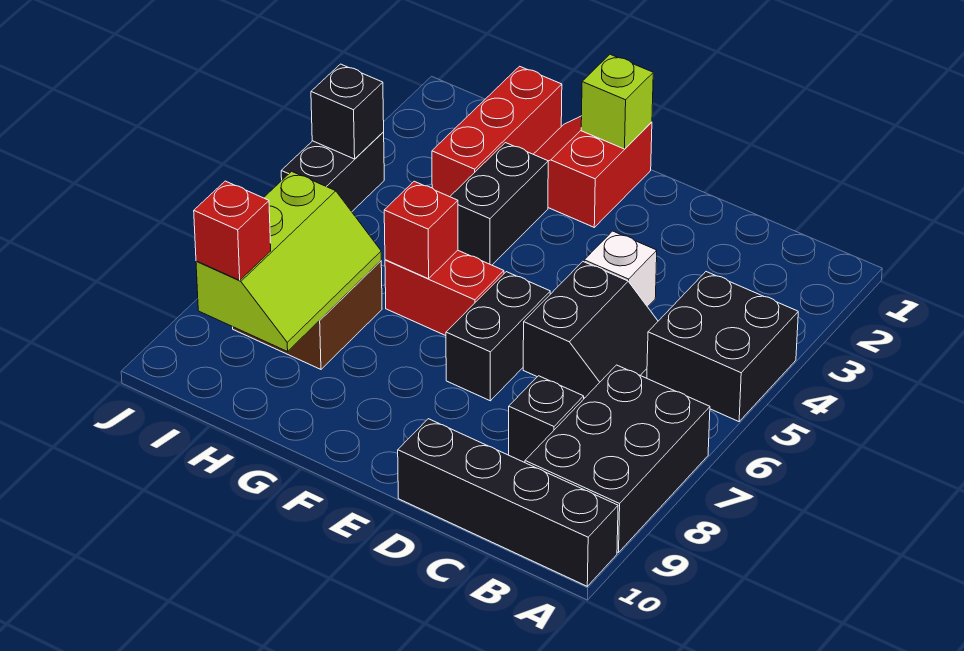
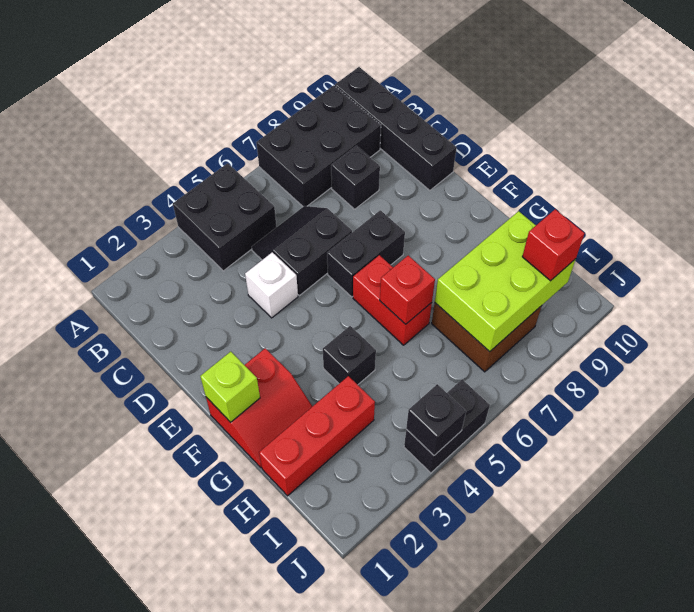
black 1x2 brick [450,143,548,265] -> black 1x1 brick [323,326,376,385]
lime 2x3 slope [196,171,381,352] -> lime 2x3 brick [435,211,576,352]

